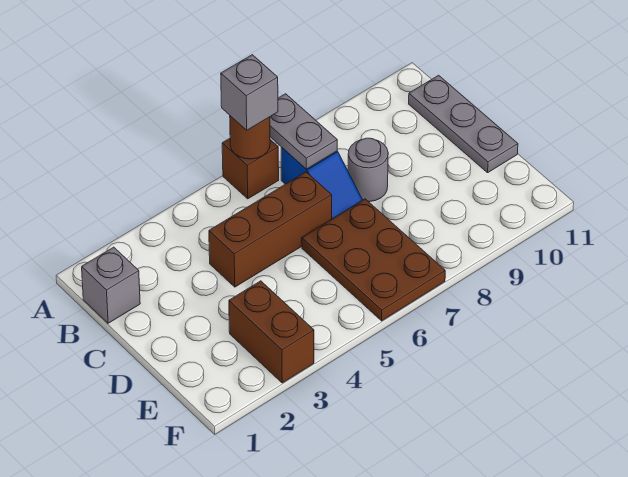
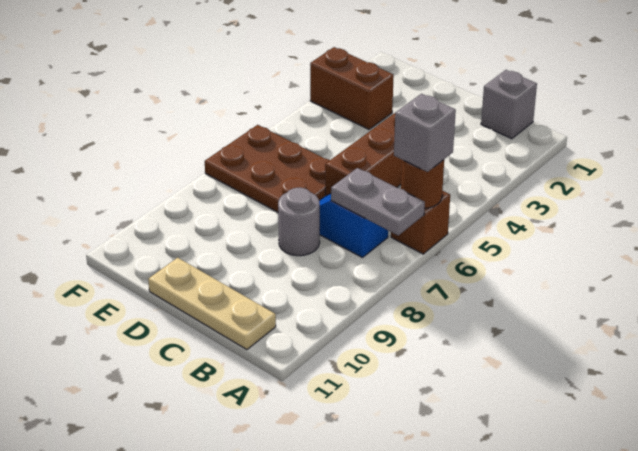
grey 1x3 plate [409,75,518,173] -> tan 1x3 plate [148,258,276,350]

